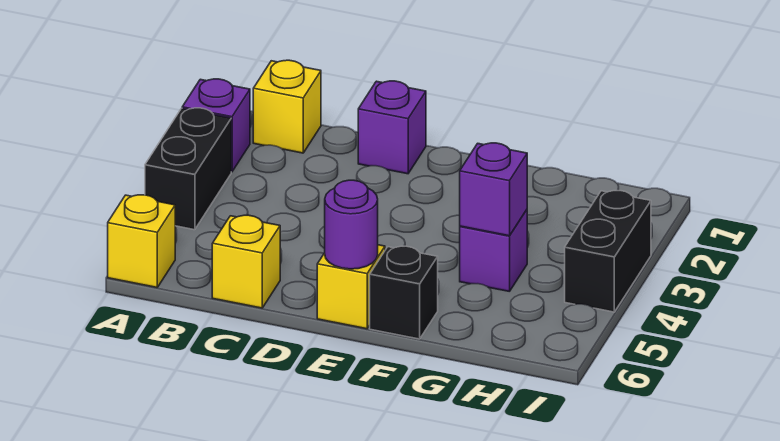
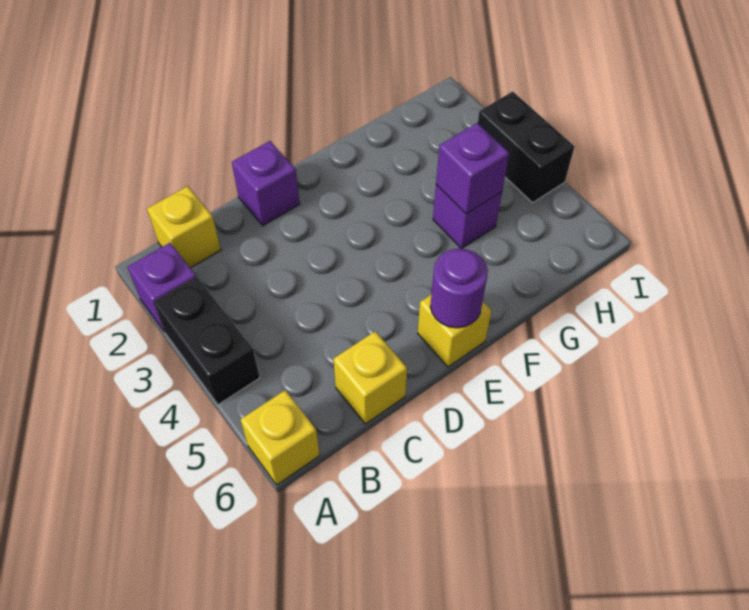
black 1x1 brick [370,246,438,339] -> none

